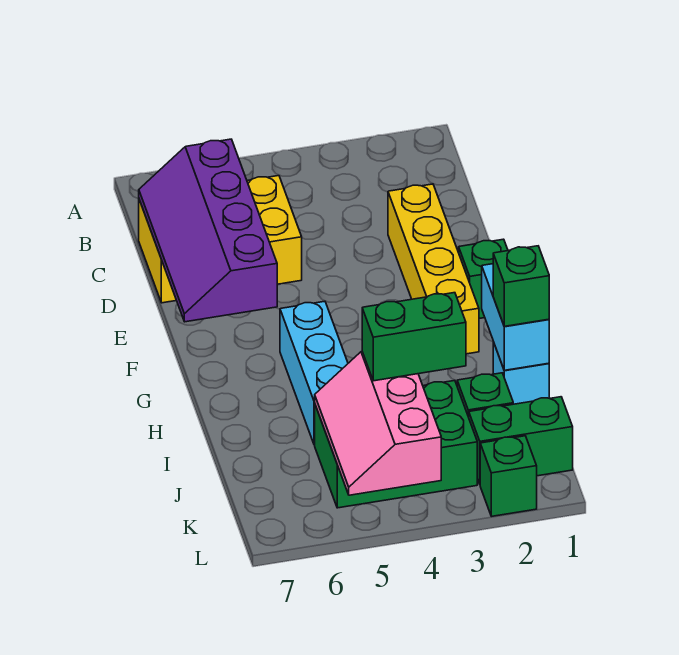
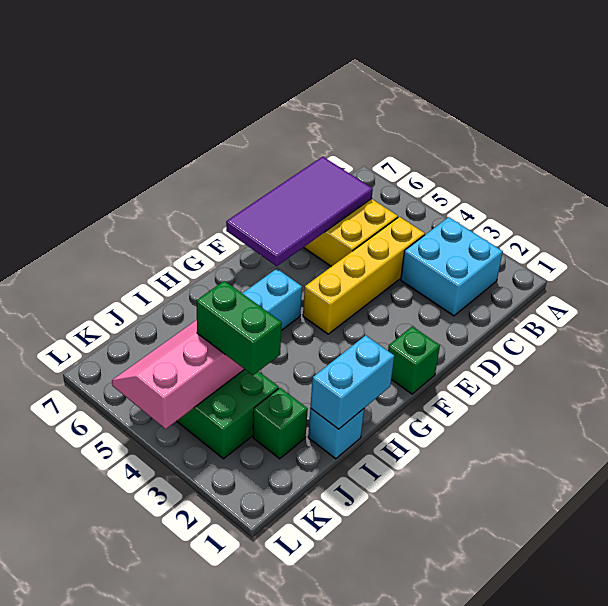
none -> cyan 2x2 brick [401,217,503,316]
purple 2x4 slope [139,139,277,322] -> purple 2x4 tile [226,156,373,266]
yellow 1x4 brick [388,184,479,354] -> yellow 1x4 brick moved to [303,217,425,334]
green 1x1 brick [493,246,549,326] -> none
green 1x2 brick [469,397,573,484] -> none
green 1x1 brick [480,436,537,516] -> none

